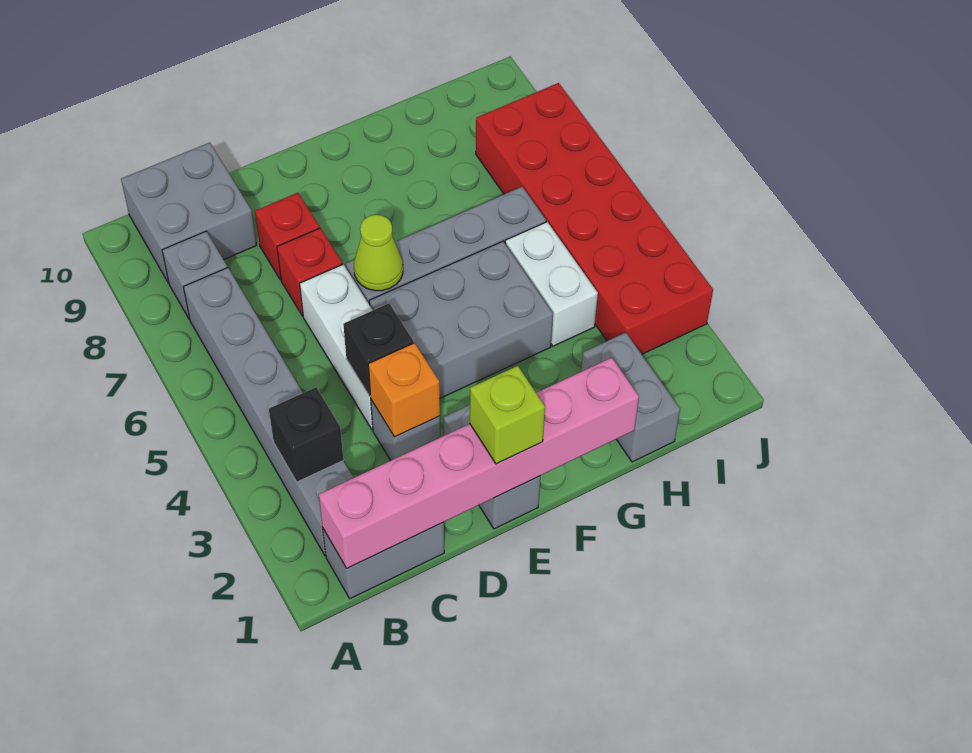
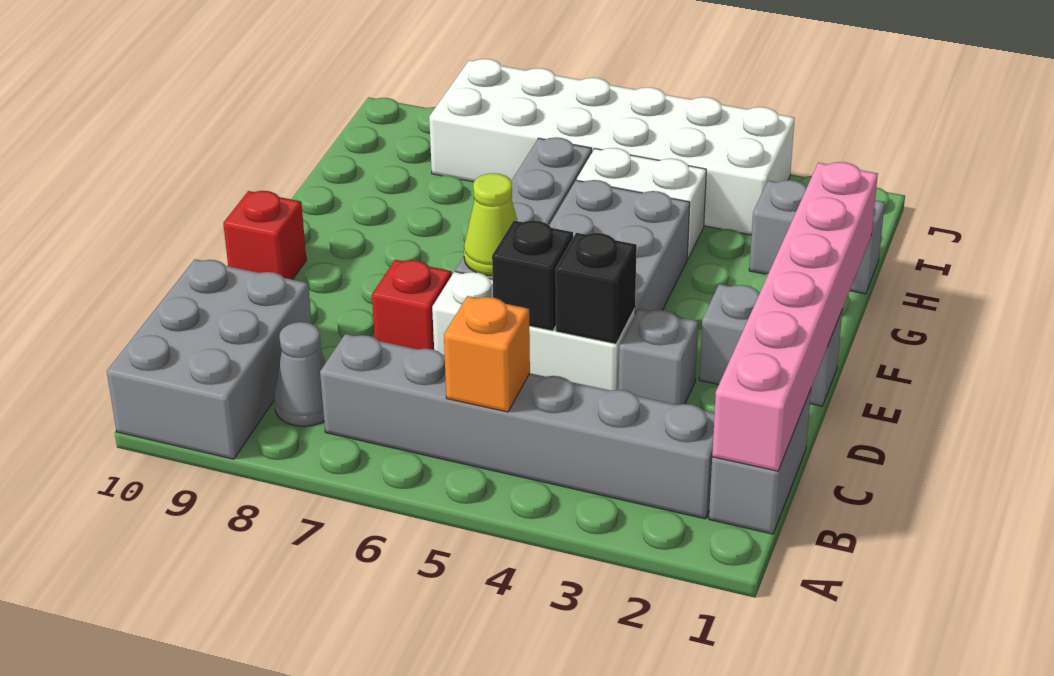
black 1x1 brick [269,387,344,482] -> black 1x1 brick moved to [492,221,573,331]
grey 1x1 brick [162,231,227,319] -> grey 1x1 cone [274,322,326,426]
grey 2x2 brick [121,143,256,283] -> grey 2x3 brick [107,259,312,459]
orange 1x1 brick [368,343,440,437] -> orange 1x1 brick moved to [444,296,530,412]
red 1x1 brick [255,193,320,280] -> red 1x1 brick moved to [223,191,306,280]
lime 1x1 brick [470,366,545,464] -> none
red 2x6 brick [476,83,713,354] -> white 2x6 brick [429,59,795,235]

